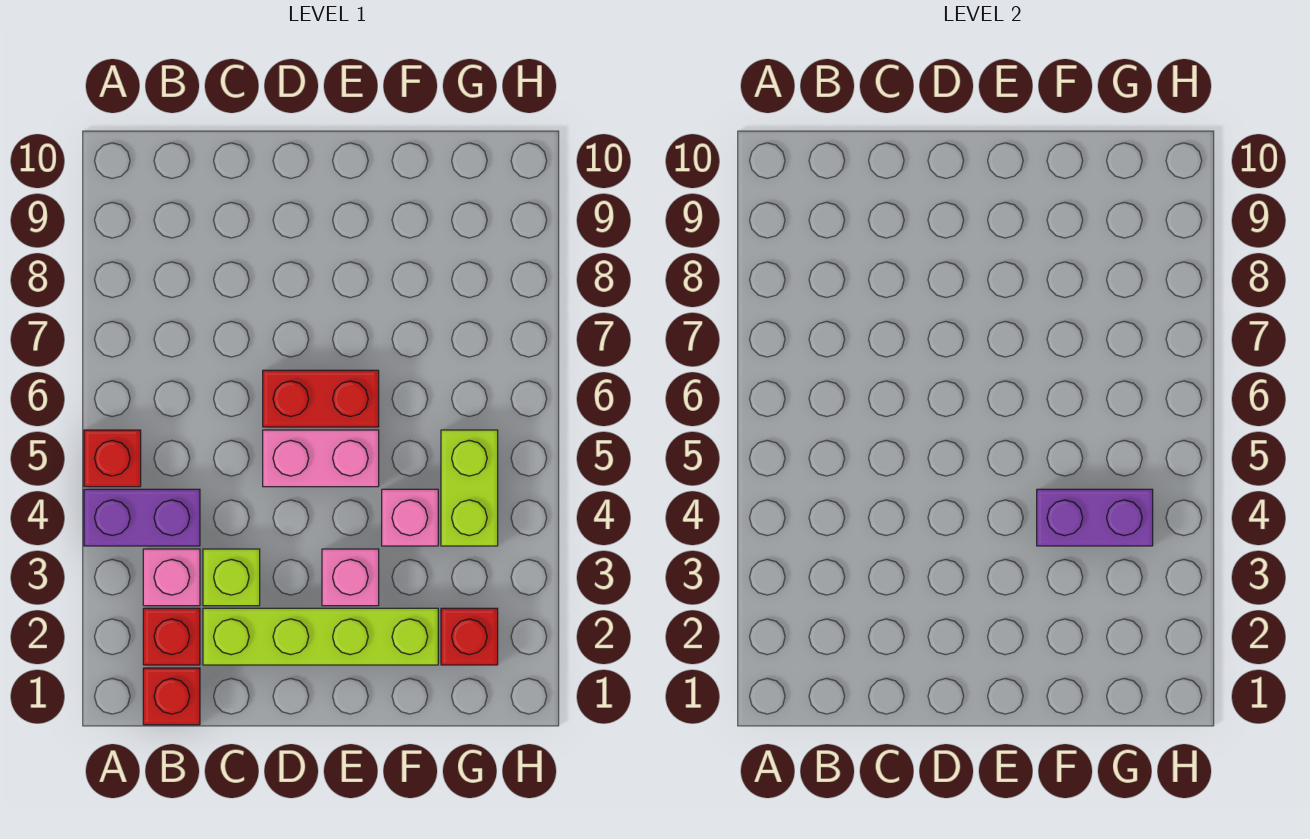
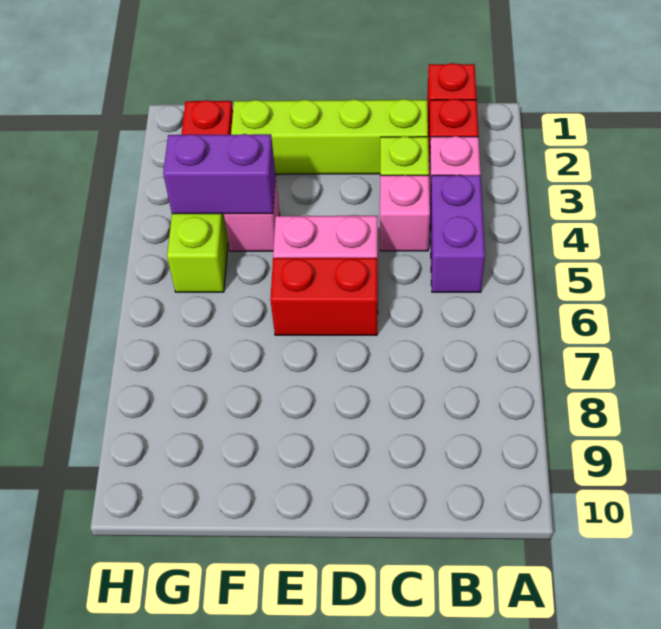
purple 1x2 brick [84,489,200,546] -> purple 1x2 brick turned to [430,175,485,292]
red 1x1 brick [84,430,141,487] -> none
pink 1x1 brick [322,549,379,606] -> pink 1x1 brick moved to [380,175,430,251]

